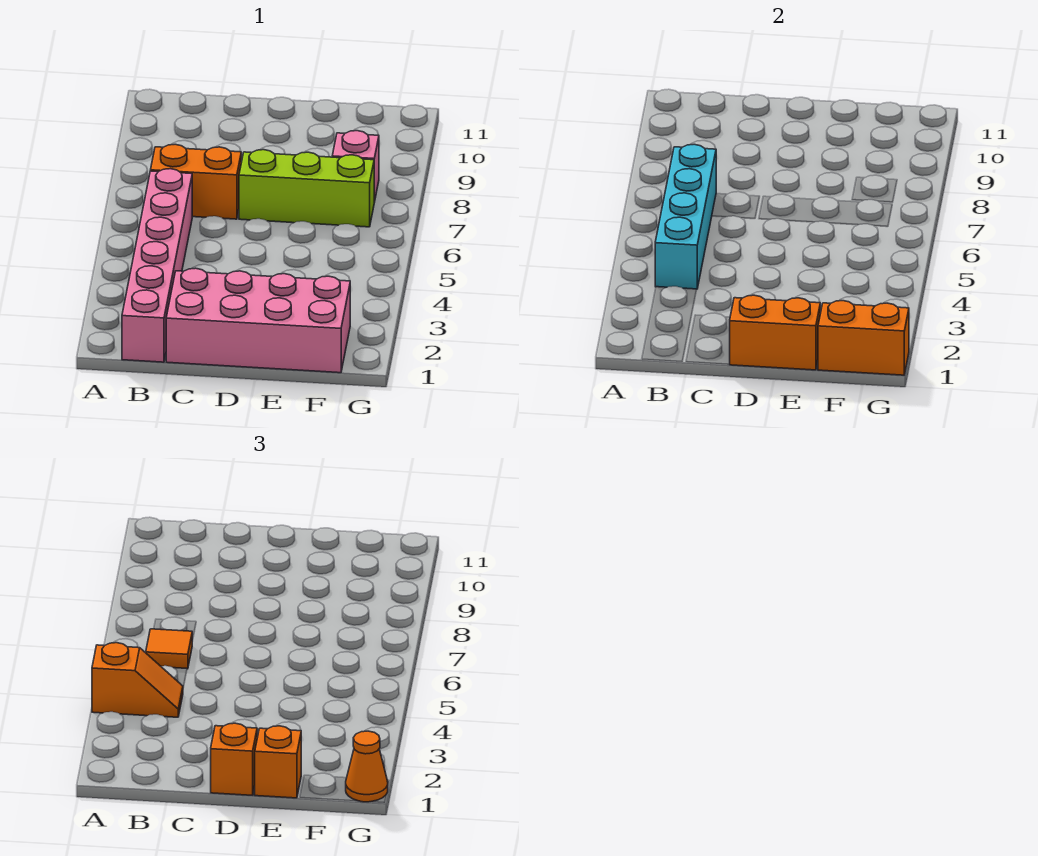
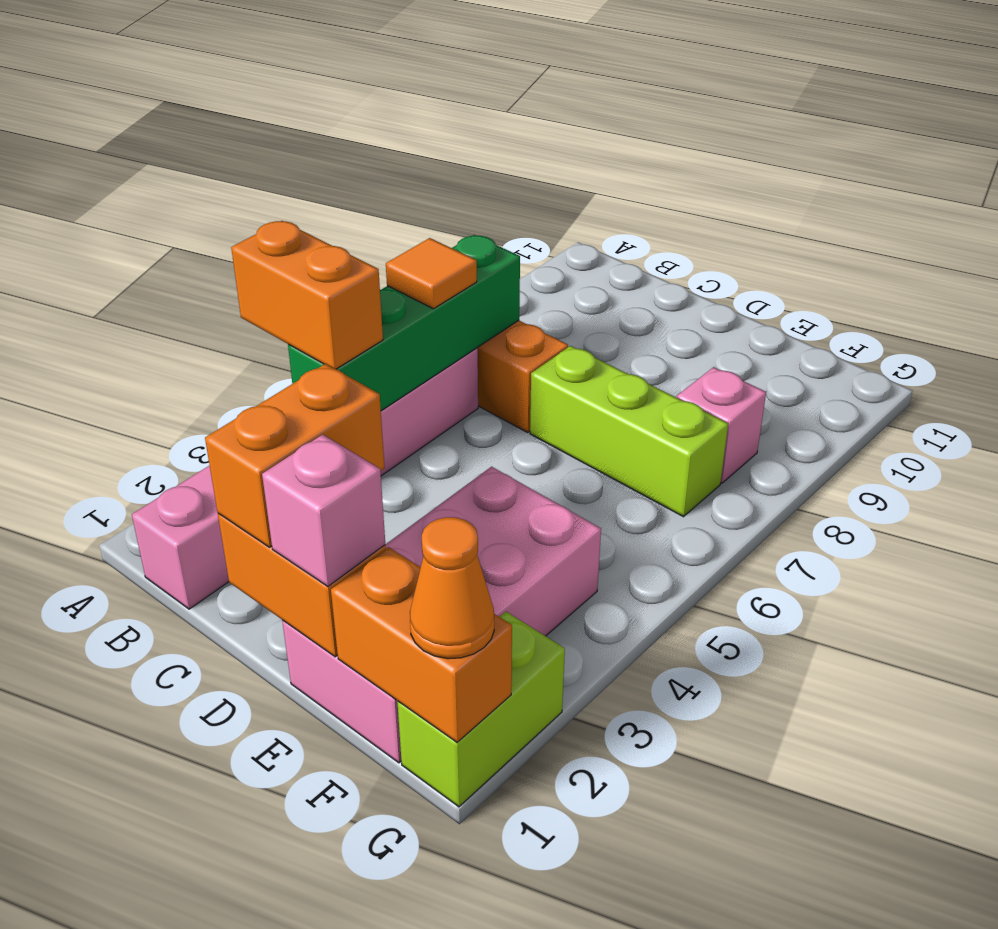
orange 1x2 slope [92,643,183,717] -> orange 1x2 brick [231,221,383,369]
cyan 1x4 brick [655,144,716,289] -> green 1x4 brick [288,235,520,411]
pink 2x4 brick [166,268,350,373] -> pink 2x4 brick turned to [282,467,601,763]
orange 1x1 brick [211,723,257,795] -> orange 1x2 brick [205,364,385,547]
orange 1x1 brick [255,726,301,798] -> pink 1x1 brick [262,434,385,586]
none -> lime 1x2 brick [397,612,565,807]

